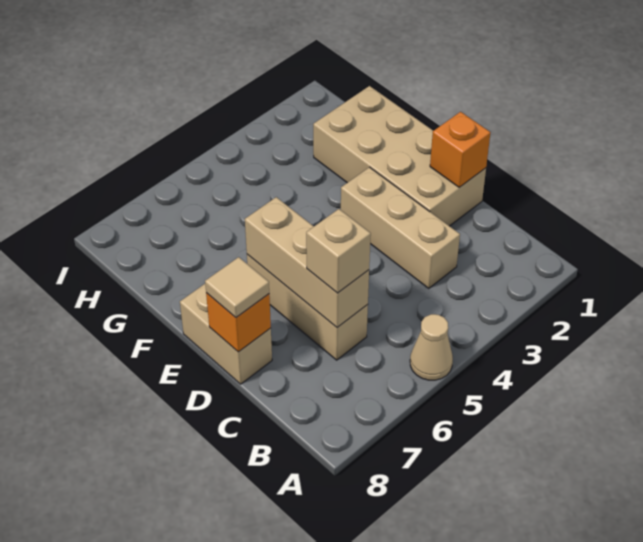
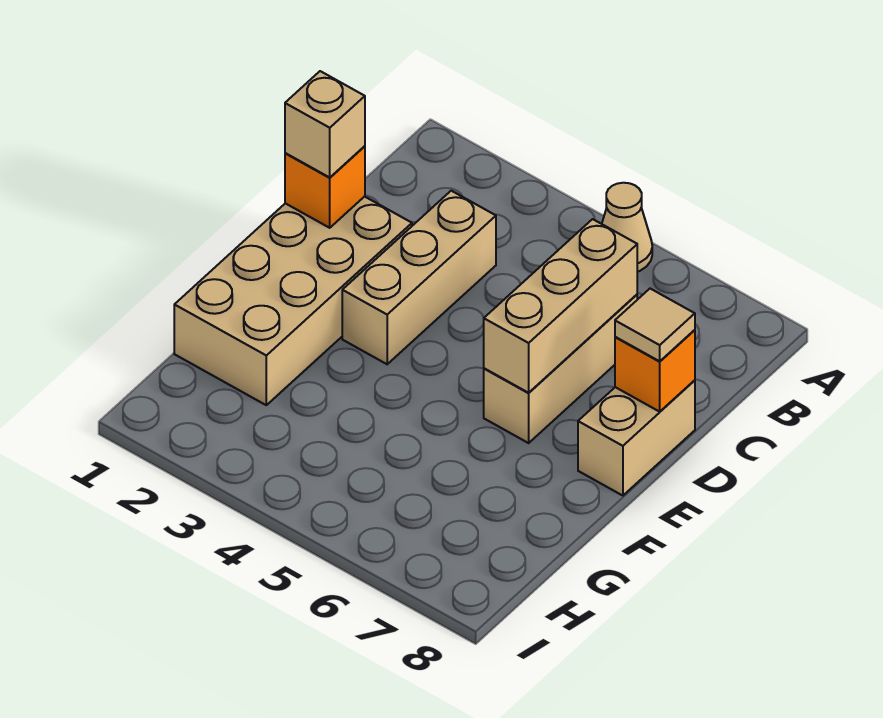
tan 1x1 brick [306,209,371,293] -> tan 1x1 brick moved to [285,71,365,177]

